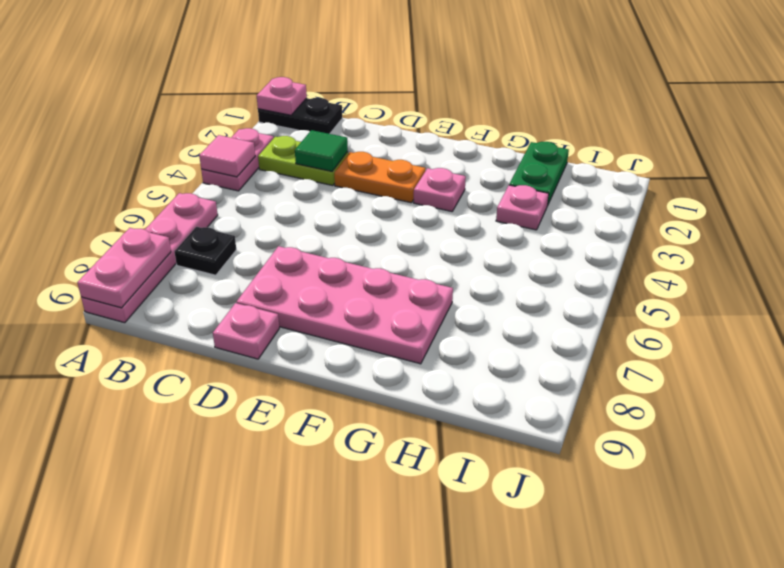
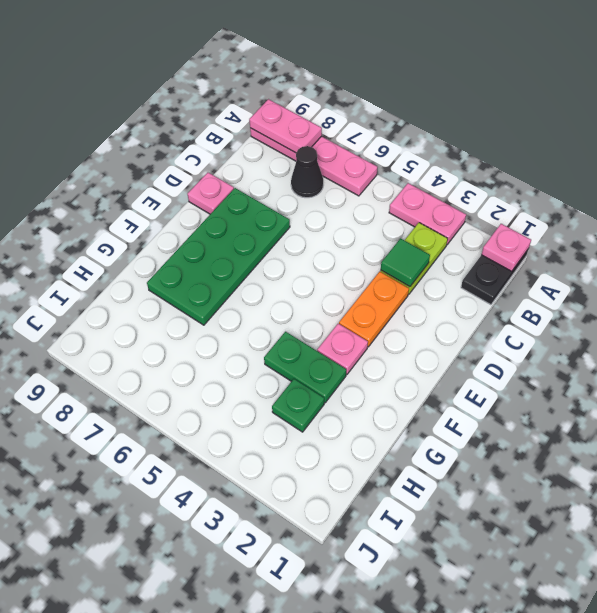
pink 1x1 tile [199,135,255,177] -> none
black 1x1 plate [174,227,236,275] -> black 1x1 cone [291,146,323,198]
pink 2x4 plate [237,246,453,364] -> green 2x4 plate [147,188,290,325]
green 1x2 plate [509,142,569,206] -> green 1x2 plate moved to [264,332,346,403]
pink 1x1 plate [496,185,549,230] -> green 1x1 plate [272,379,324,432]

